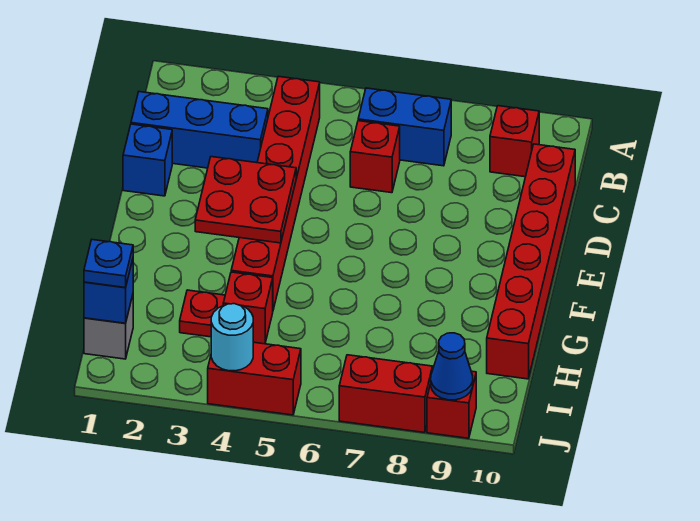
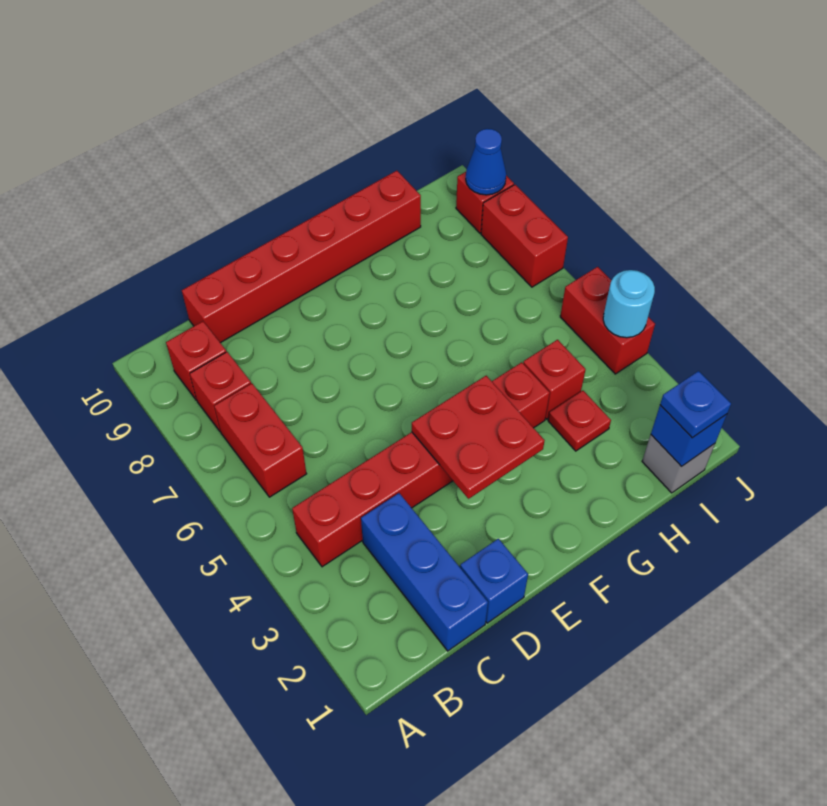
blue 1x2 brick [358,88,451,166] -> red 1x2 brick [214,383,306,497]
red 1x1 brick [350,121,400,193] -> red 1x1 brick moved to [190,352,251,432]

